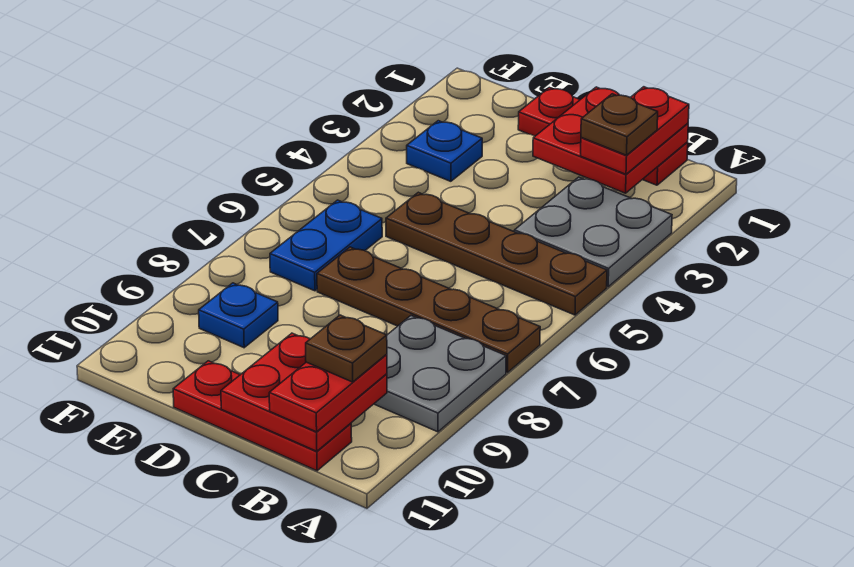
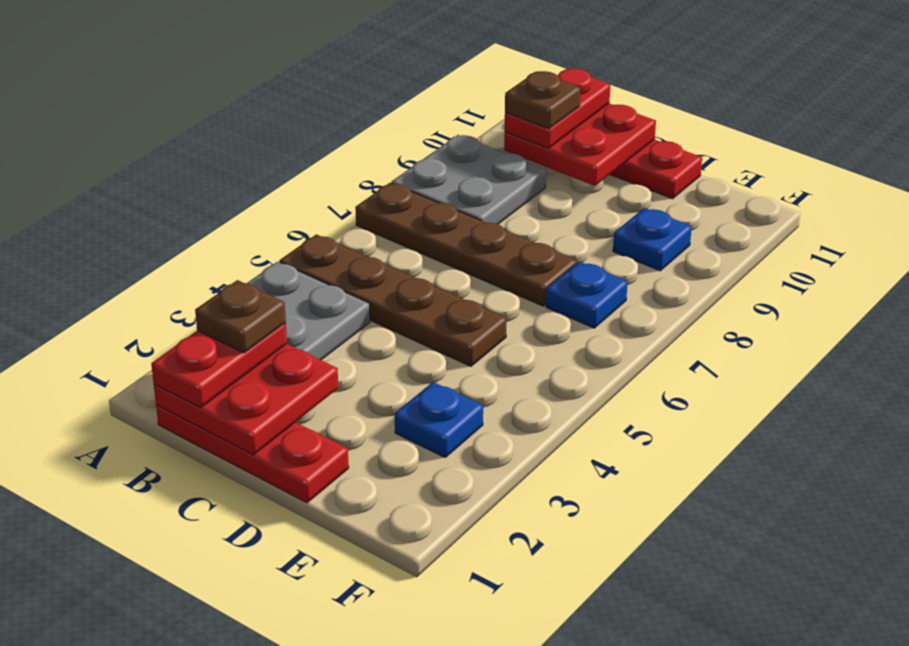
blue 1x2 plate [270,200,382,291] -> blue 1x1 plate [546,261,628,328]

